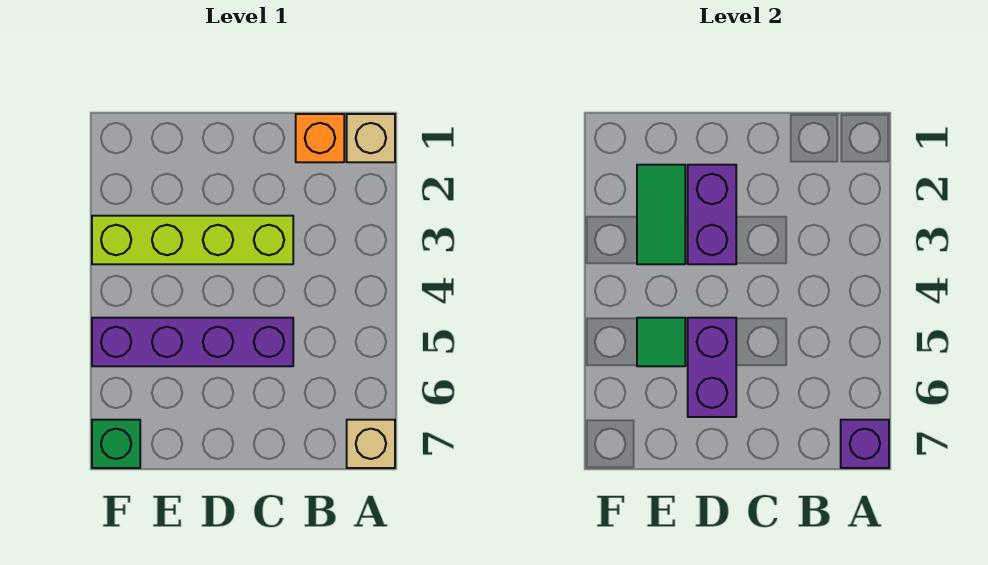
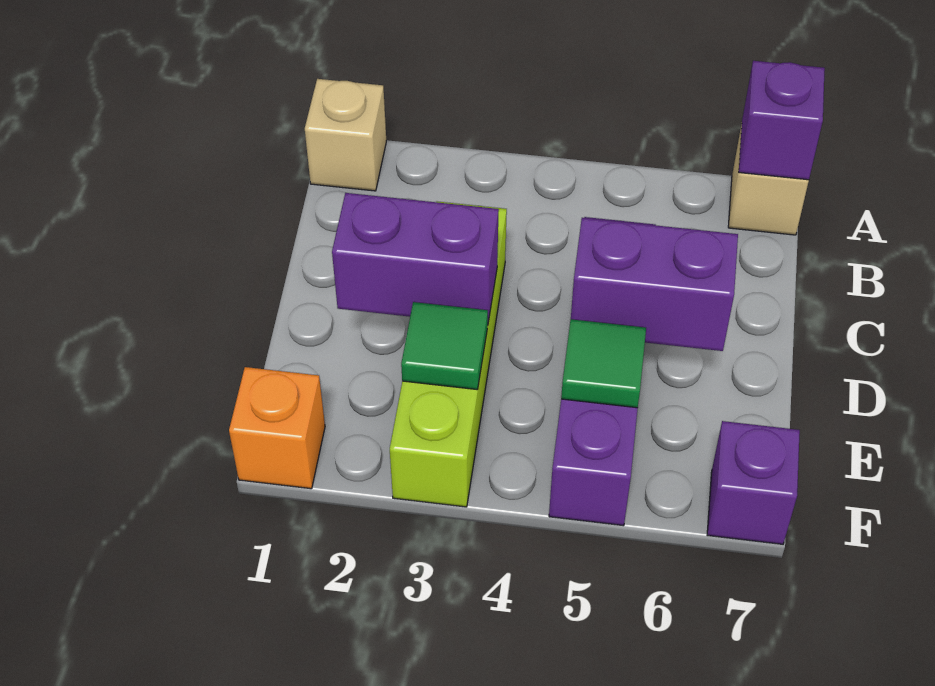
orange 1x1 brick [296,114,344,162] -> orange 1x1 brick moved to [229,367,325,489]
green 1x2 tile [637,165,685,264] -> green 1x1 tile [401,302,488,390]
green 1x1 brick [92,420,140,468] -> purple 1x1 brick [707,421,800,544]

